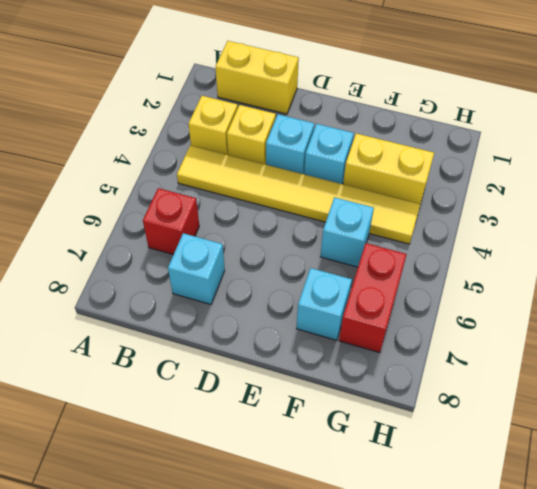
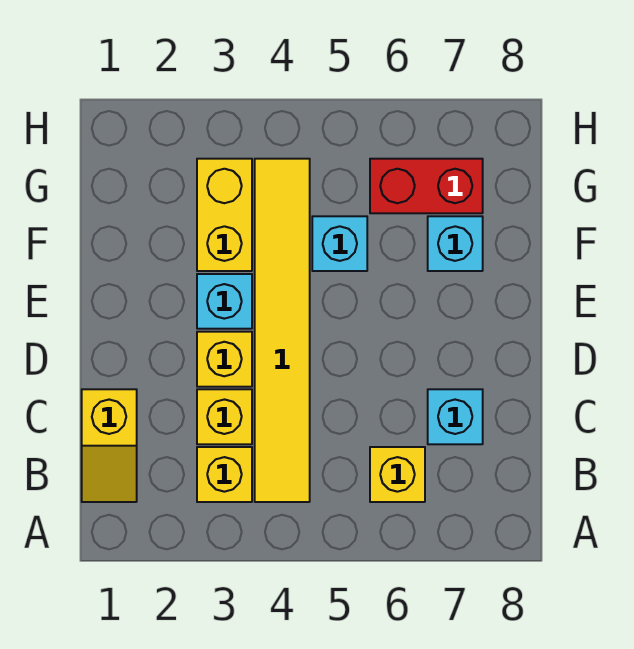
yellow 1x2 brick [216,41,299,114] -> yellow 1x2 slope [82,389,137,502]
red 1x1 brick [143,188,199,255] -> yellow 1x1 brick [370,447,425,502]
cyan 1x1 brick [266,114,314,174] -> yellow 1x1 brick [197,332,252,387]

